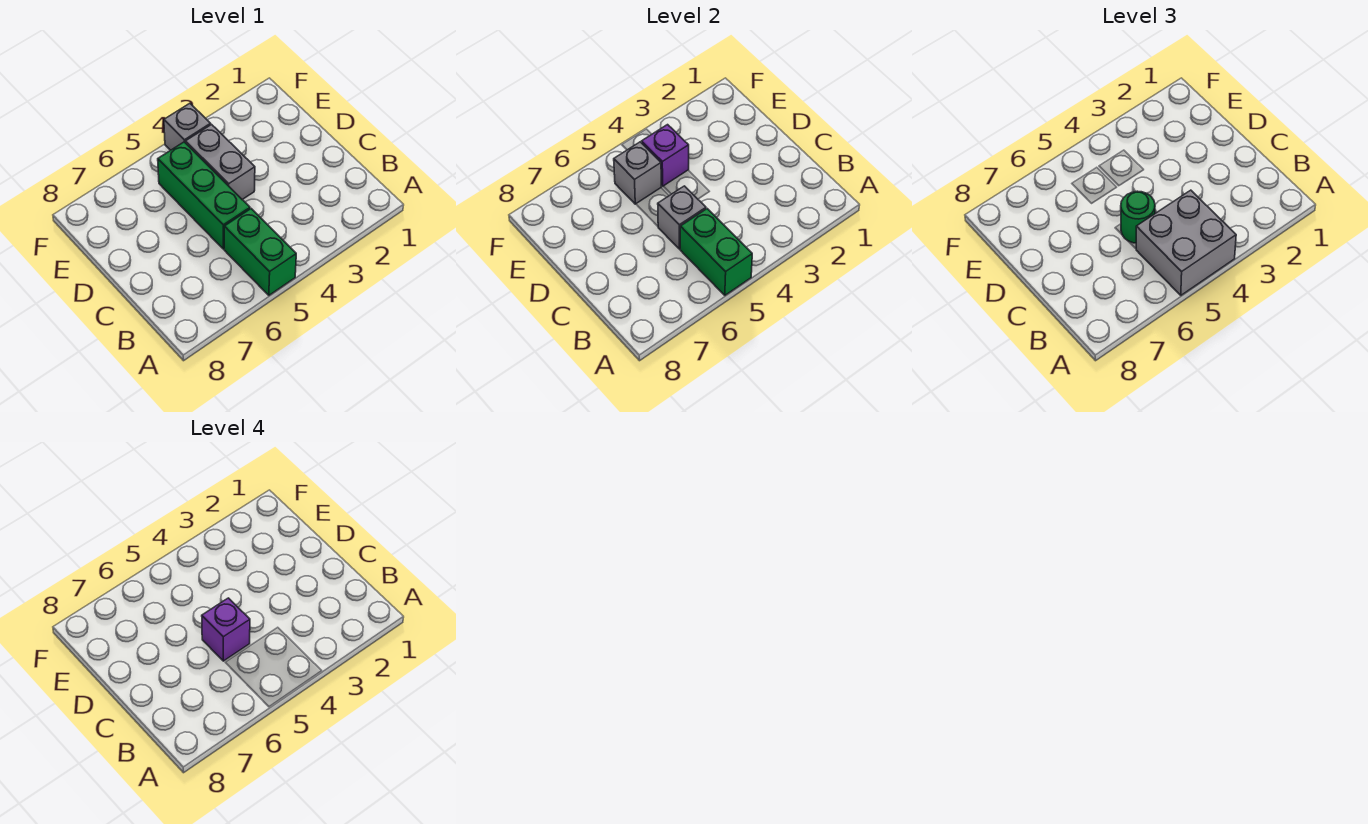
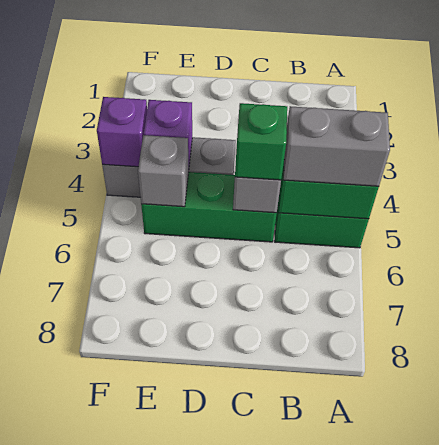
grey 2x2 brick [1136,190,1236,295] -> grey 1x2 brick [284,106,390,186]
green 1x1 round brick [1121,191,1155,243] -> green 1x1 brick [235,103,287,180]
purple 1x1 brick [202,598,250,661] -> purple 1x1 brick moved to [97,97,147,167]

